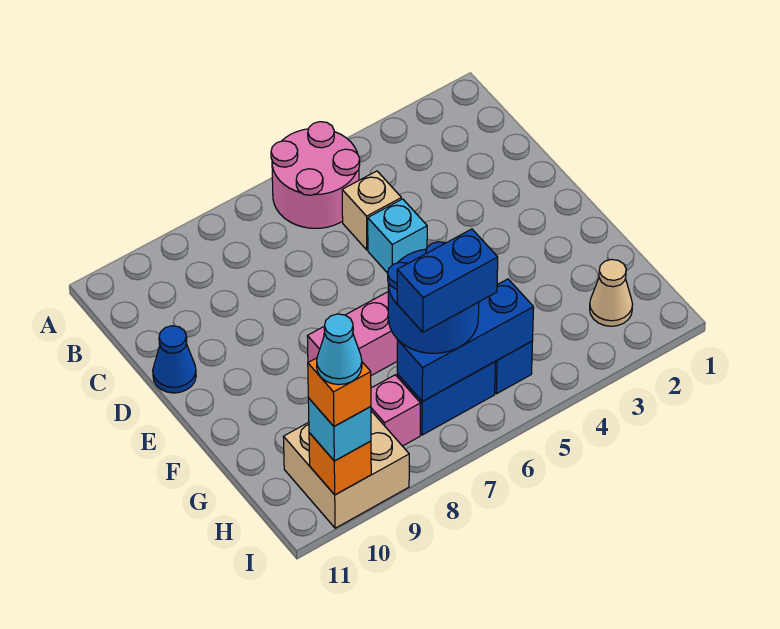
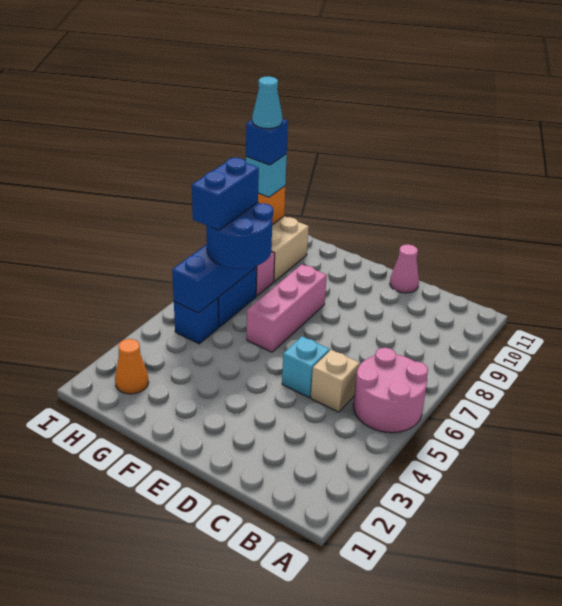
blue 1x1 cone [153,326,196,393] -> pink 1x1 cone [390,244,419,293]
tan 1x1 cone [590,259,633,326] -> orange 1x1 cone [115,339,149,394]
orange 1x1 brick [308,358,371,426] -> blue 1x1 brick [246,119,288,165]

